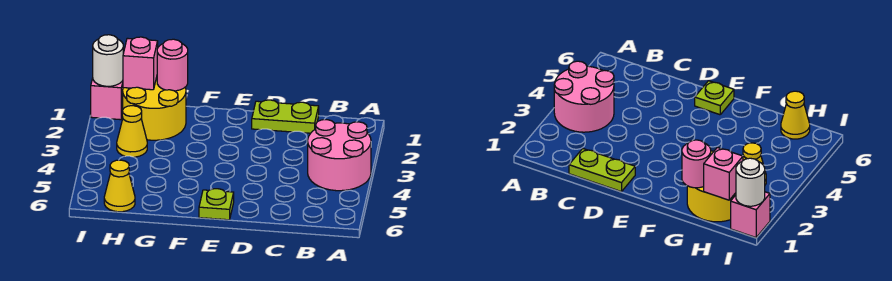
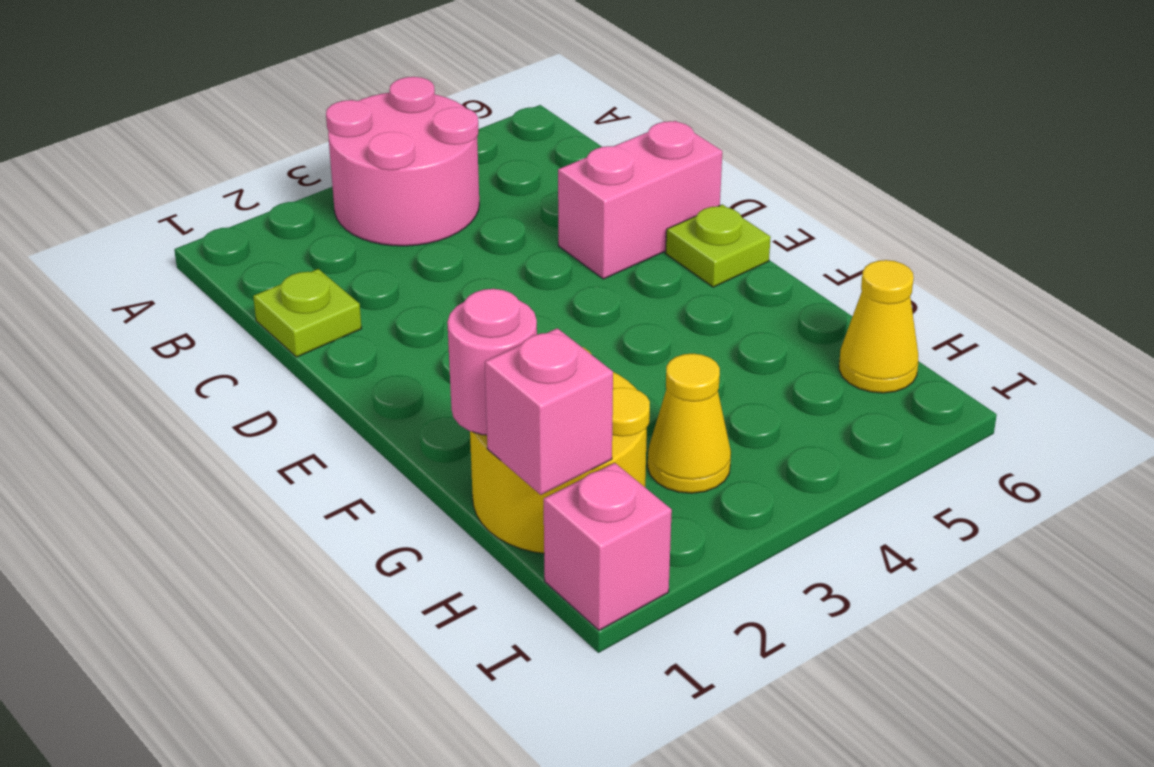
lime 1x2 plate [252,100,319,133] -> lime 1x1 plate [253,269,362,357]
none -> pink 1x2 brick [558,121,722,279]
white 1x1 round brick [93,35,123,86] -> none

